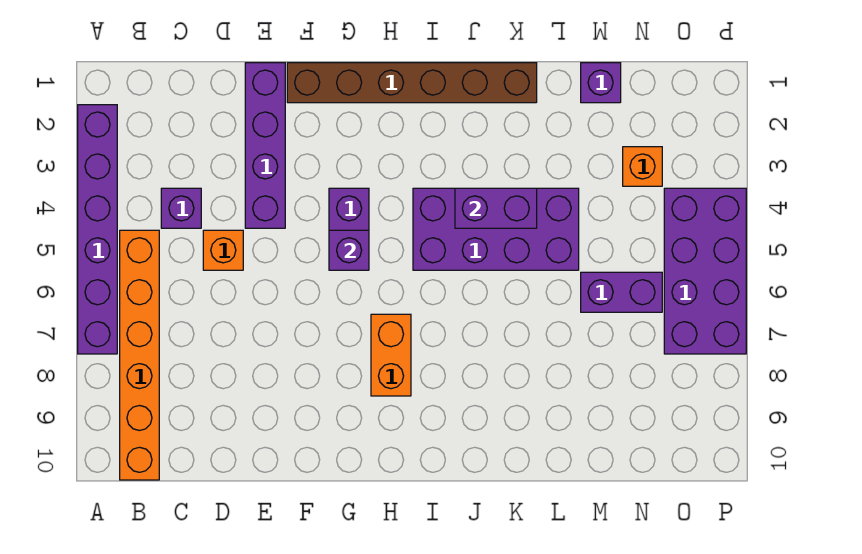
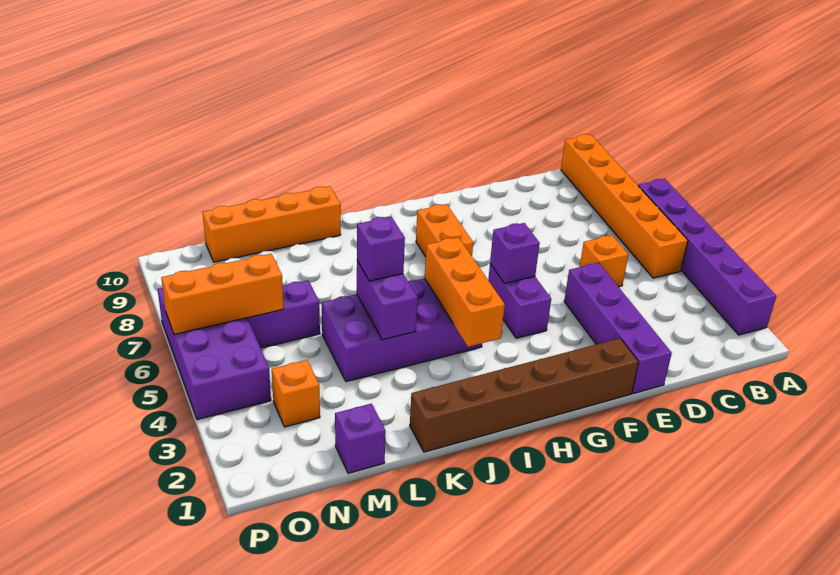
purple 1x1 brick [161,188,201,228] -> purple 1x1 brick moved to [357,217,405,281]
none -> orange 1x3 brick [425,237,505,347]
purple 1x2 brick [455,188,537,228] -> purple 1x2 brick turned to [357,261,418,340]
none -> orange 1x4 brick [203,186,341,262]
none -> orange 1x3 brick [161,254,284,334]

